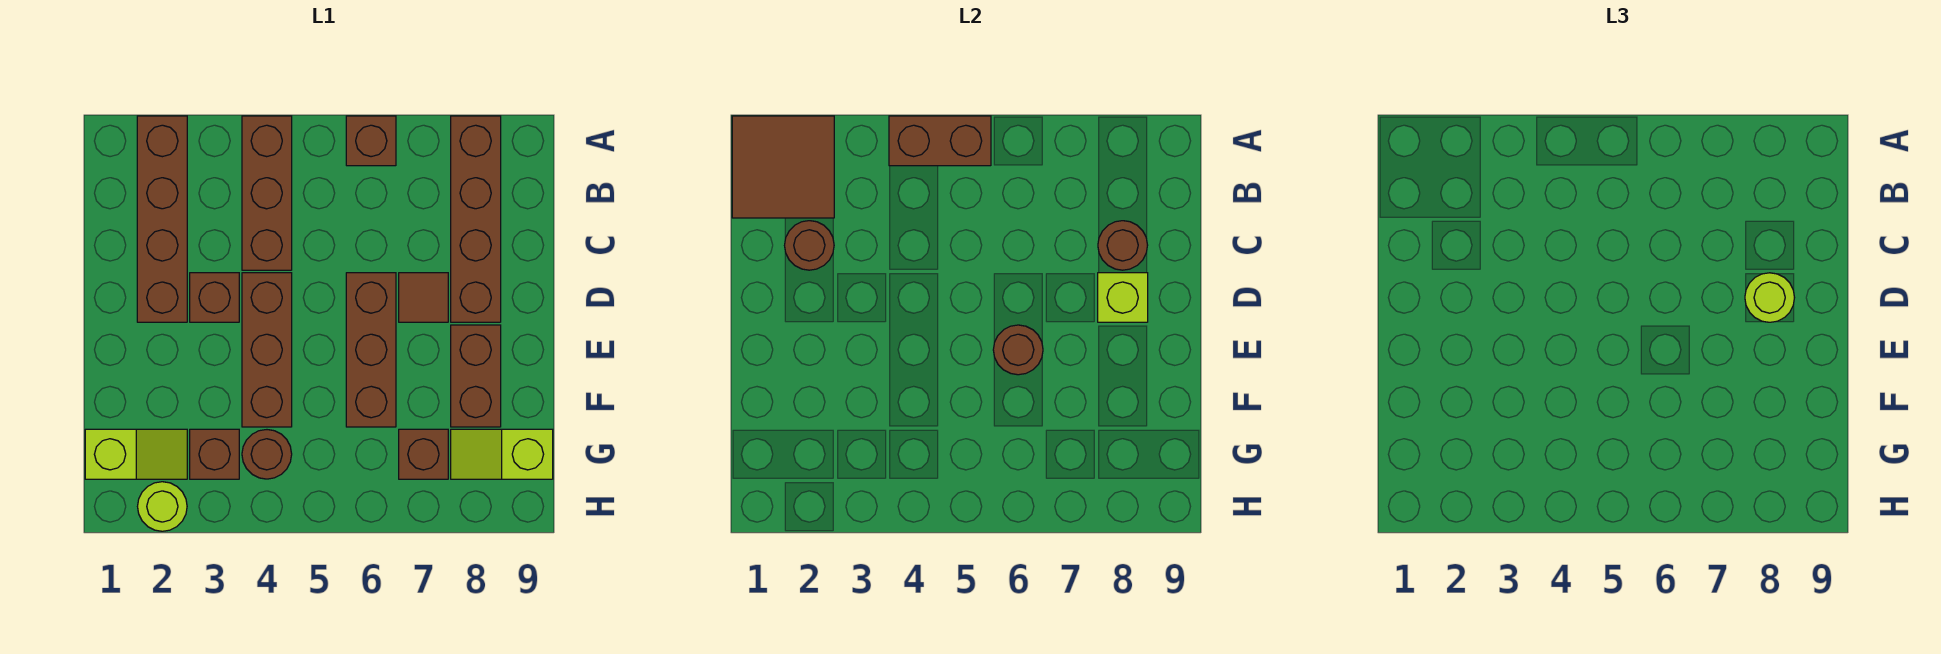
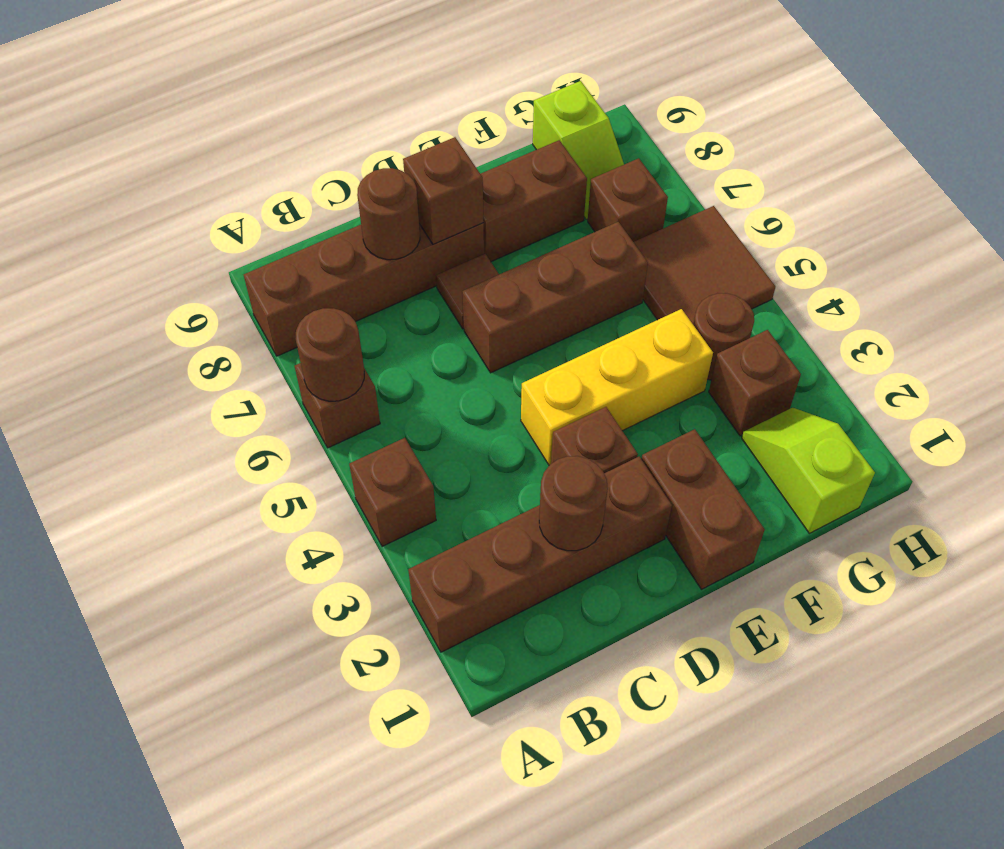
brown 2x2 tile [732,116,834,218] -> brown 2x2 tile moved to [634,206,775,324]
brown 1x3 brick [242,116,292,270] -> brown 1x1 brick [349,438,436,547]
brown 1x2 brick [889,116,991,166] -> brown 1x2 brick moved to [641,429,765,589]
brown 1x3 brick [242,273,292,427] -> yellow 1x3 brick [521,309,713,465]
lime 1x1 brick [1098,273,1148,322] -> brown 1x1 brick [403,137,484,244]
lime 1x1 round brick [1745,273,1795,322] -> none
brown 1x1 round brick [993,325,1043,375] -> brown 1x1 round brick moved to [296,308,364,401]
lime 1x1 round brick [138,482,187,531] -> none

